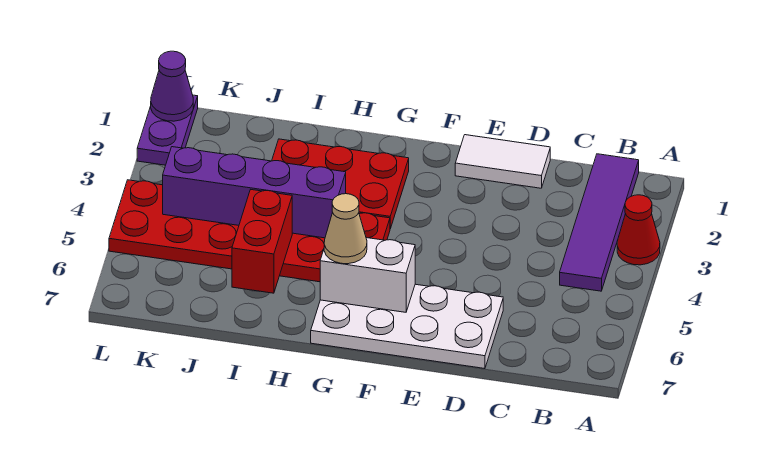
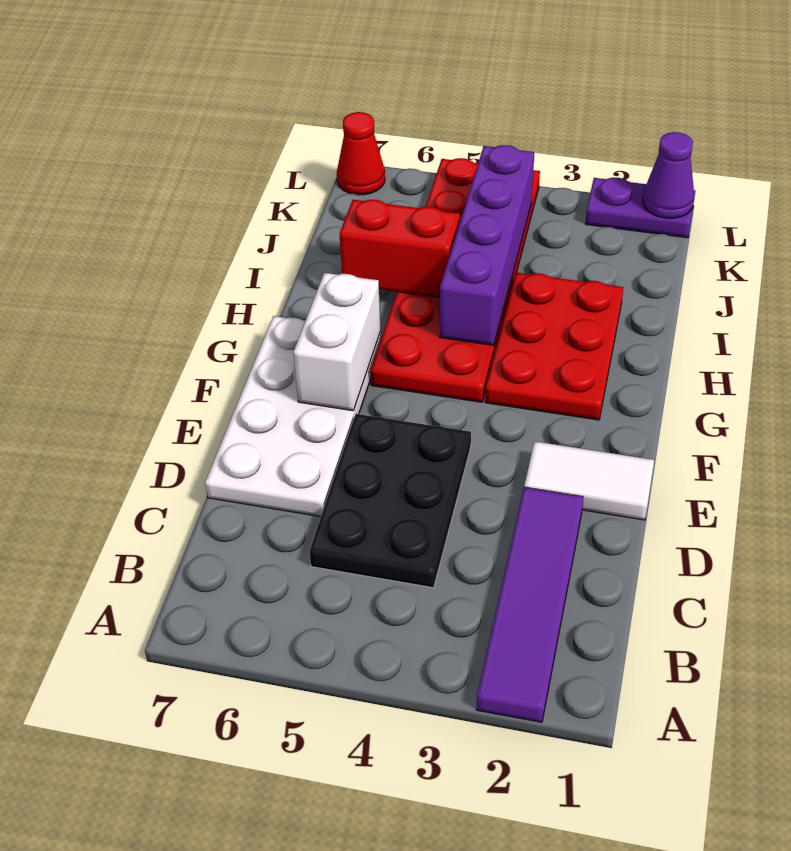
red 1x1 cone [617,195,660,265] -> red 1x1 cone moved to [337,112,385,195]
purple 1x4 tile [560,154,639,291] -> purple 1x4 tile turned to [476,487,584,722]
none -> black 2x3 plate [309,414,471,588]
white 1x2 tile [455,135,550,188] -> white 1x2 tile turned to [524,442,654,520]
tan 1x1 cone [324,194,367,264] -> none

